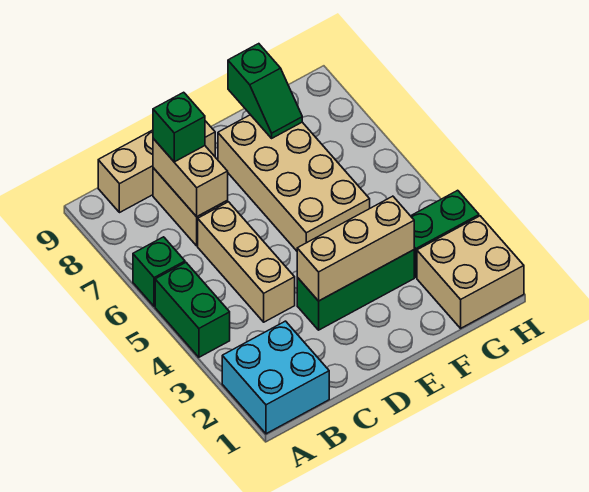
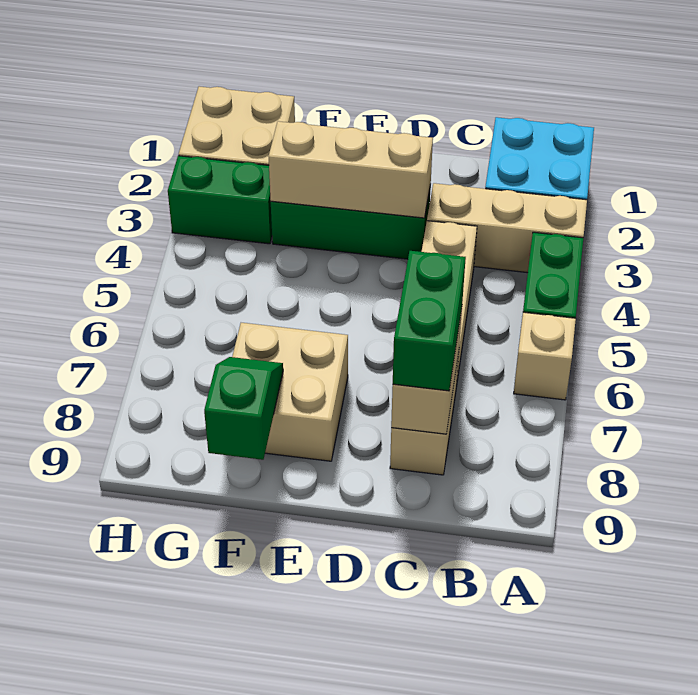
green 1x1 brick [133,237,185,307] -> tan 1x1 brick [514,312,576,400]
tan 1x3 brick [98,121,215,213] -> tan 1x3 brick moved to [427,183,587,273]
green 1x1 brick [153,92,205,162] -> green 1x2 brick [393,251,466,391]
tan 2x4 brick [218,115,370,251] -> tan 2x2 brick [232,323,348,461]

